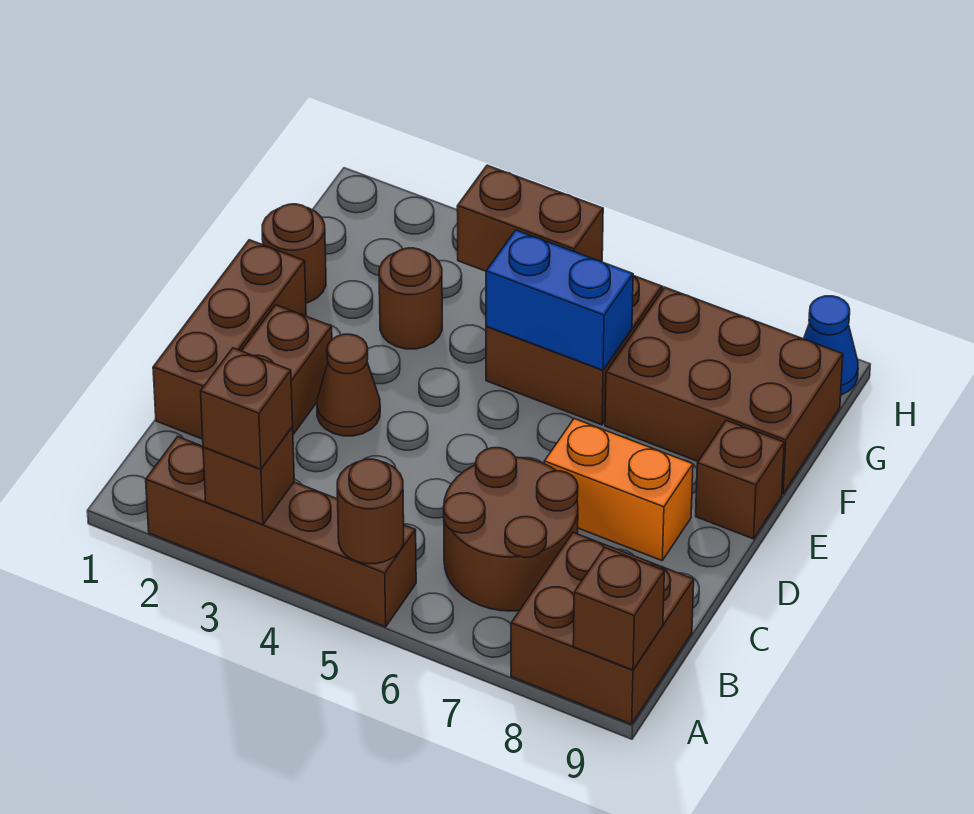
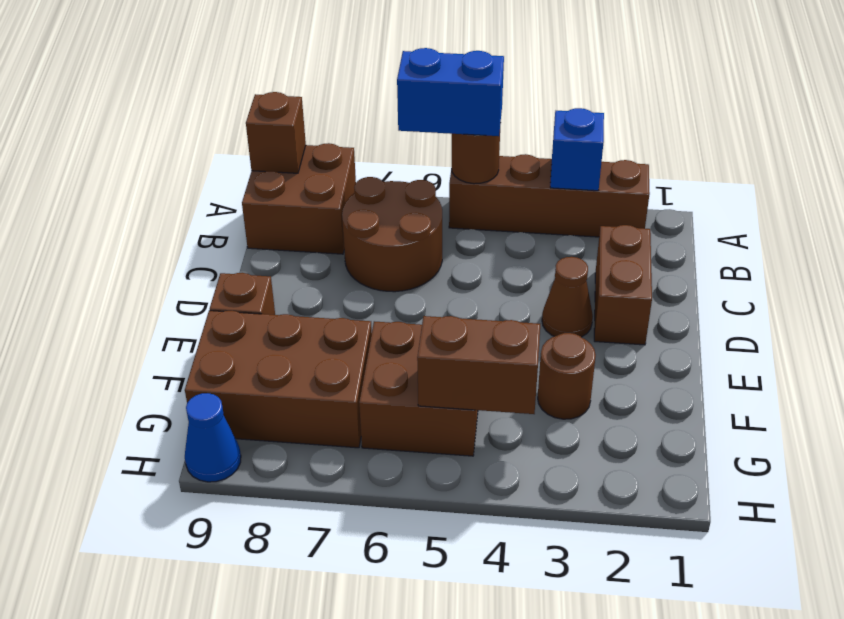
brown 1x1 brick [203,427,294,525] -> blue 1x1 brick [550,108,604,191]
brown 1x1 brick [201,348,293,469] -> none
brown 1x3 brick [153,240,306,439] -> none
orange 1x2 brick [544,419,693,561] -> none
brown 1x1 round brick [262,204,326,303] -> none
blue 1x2 brick [486,230,633,370] -> blue 1x2 brick moved to [397,48,504,136]

